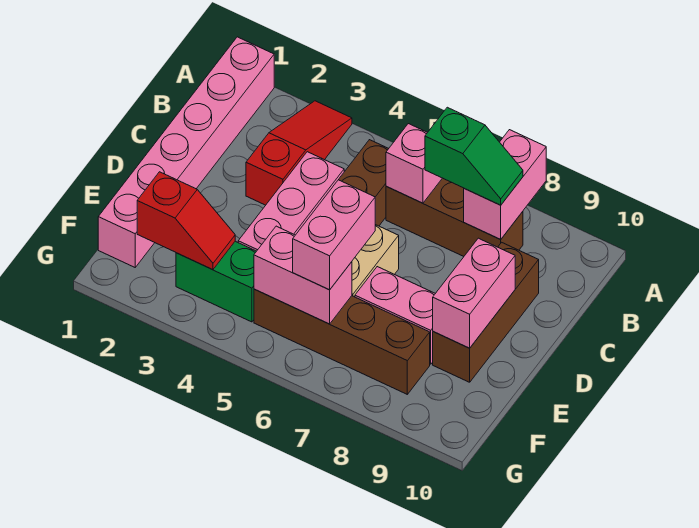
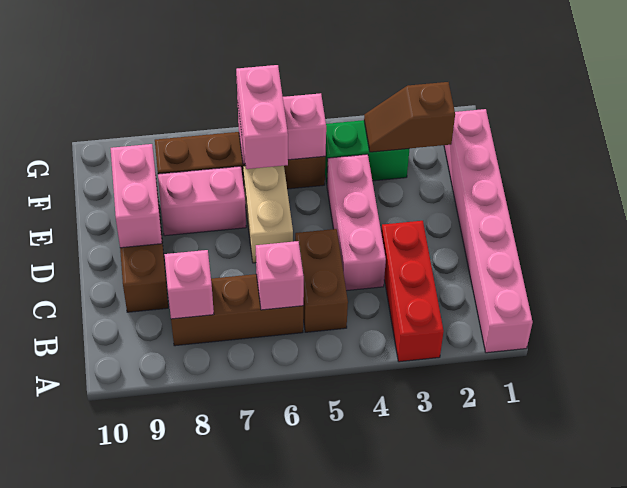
red 1x3 slope [246,101,352,205] -> red 1x3 brick [381,221,444,362]
pink 1x2 brick [464,130,546,239] -> pink 1x1 brick [164,250,214,319]
green 1x2 slope [425,107,523,205] -> none
red 1x2 slope [137,172,235,270] -> brown 1x2 slope [364,82,455,152]

